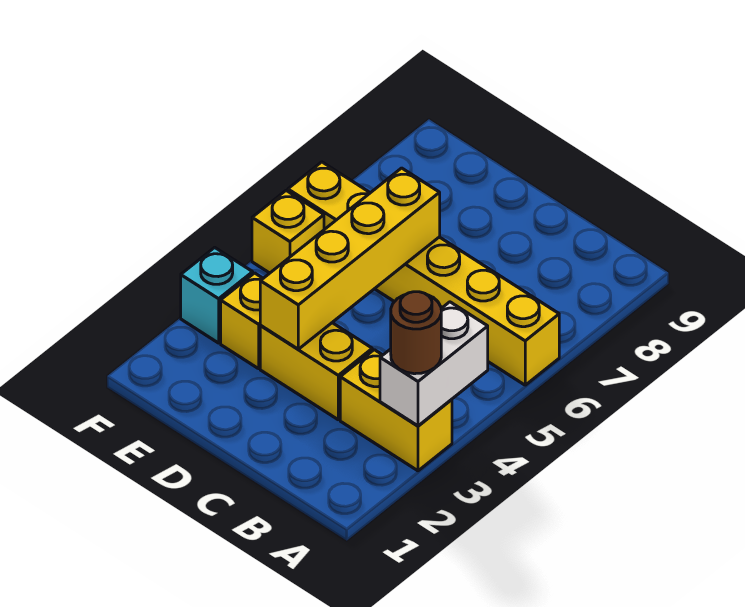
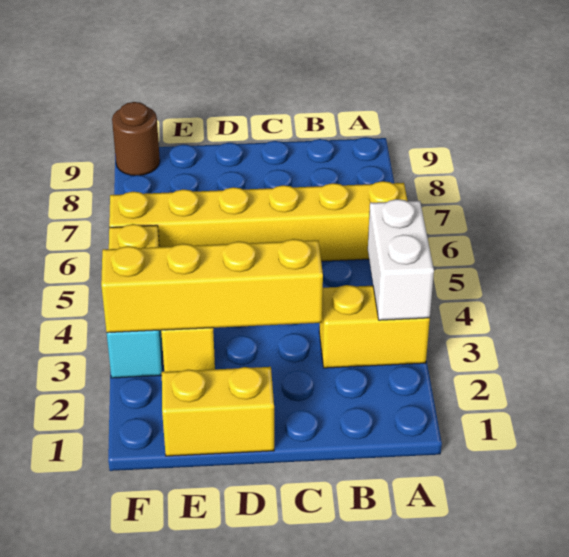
brown 1x1 round brick [391,292,441,374] -> brown 1x1 round brick moved to [112,102,160,176]
yellow 1x2 brick [260,323,372,420] -> yellow 1x2 brick moved to [162,367,274,456]
yellow 1x4 brick [260,168,440,349] -> yellow 1x4 brick turned to [101,239,323,333]

